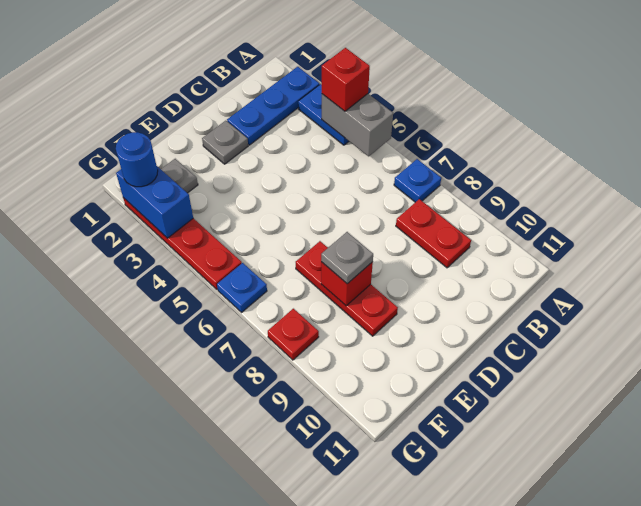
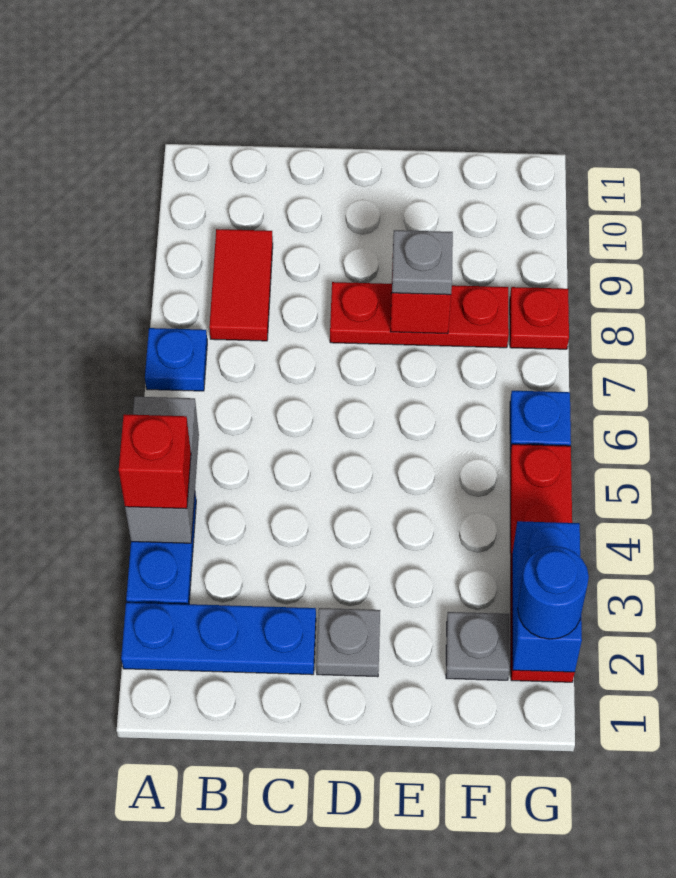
red 1x2 plate [396,199,471,268] -> red 1x2 tile [209,229,273,341]
red 1x3 plate [296,241,398,336] -> red 1x3 plate turned to [330,282,509,348]

